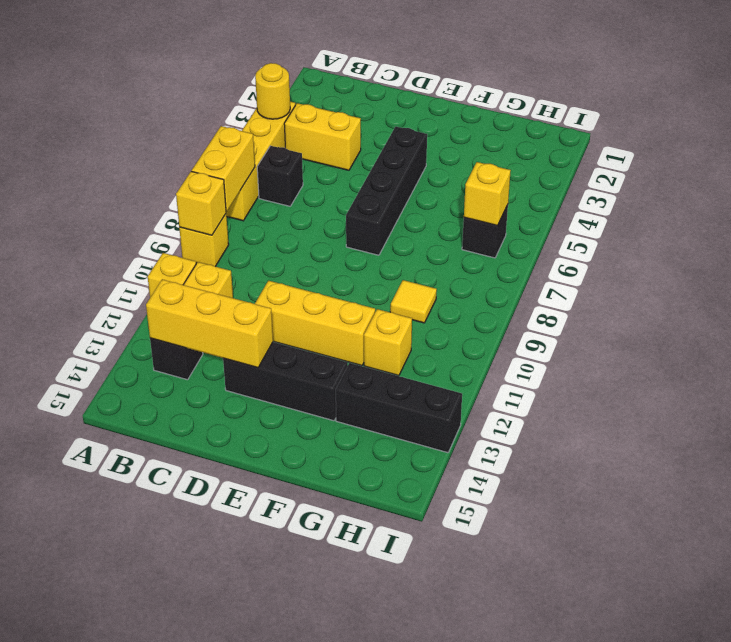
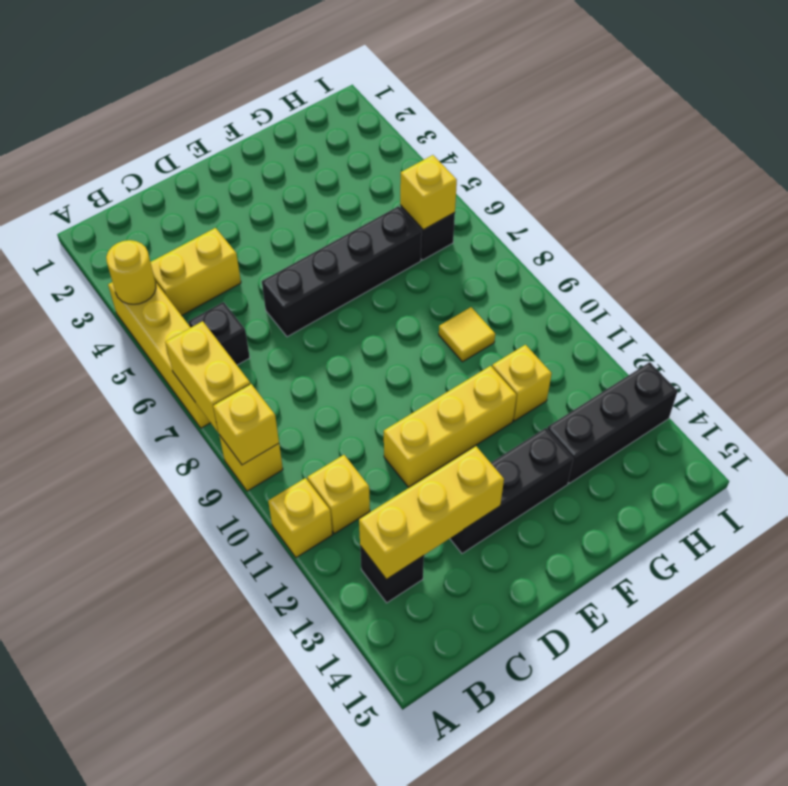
black 1x4 brick [346,127,427,255] -> black 1x4 brick turned to [262,206,422,337]

